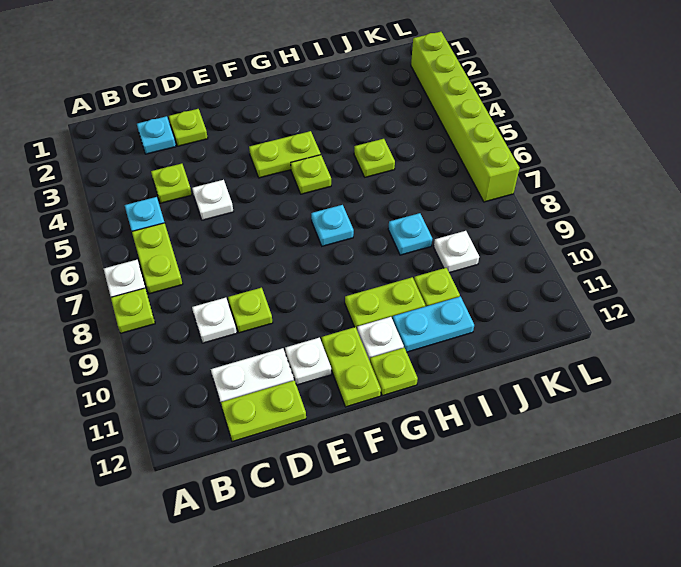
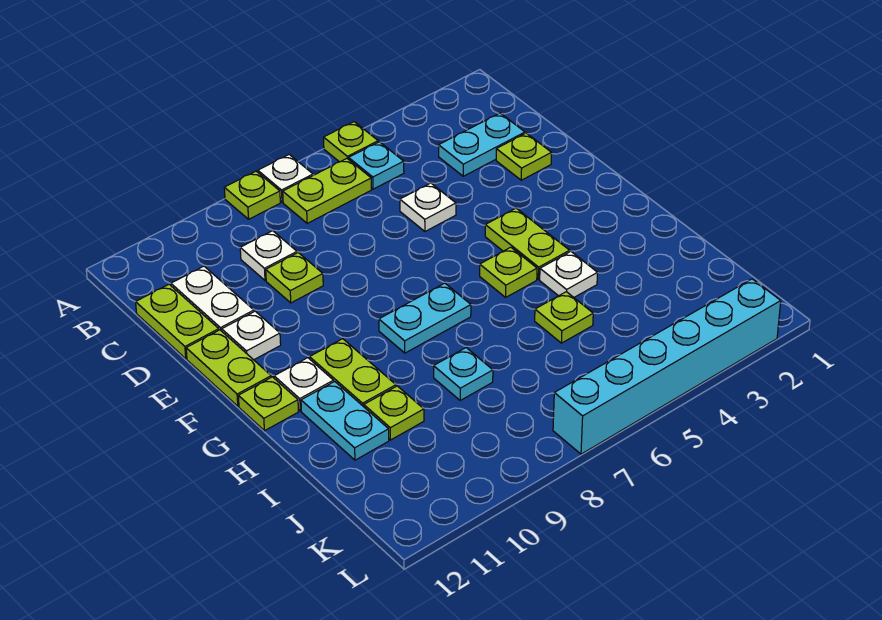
cyan 1x1 plate [137,116,176,154] -> cyan 1x2 plate [439,113,525,176]
lime 1x1 plate [151,164,192,203] -> lime 1x1 plate moved to [324,122,378,162]
lime 1x2 plate [321,327,381,407] -> lime 1x2 plate turned to [186,330,271,406]
cyan 1x1 plate [311,205,354,246] -> cyan 1x2 plate [379,283,471,353]
white 1x1 plate [434,231,479,273] -> white 1x1 plate moved to [540,252,598,297]
lime 1x6 brick [411,32,519,202] -> cyan 1x6 brick [553,279,781,454]

